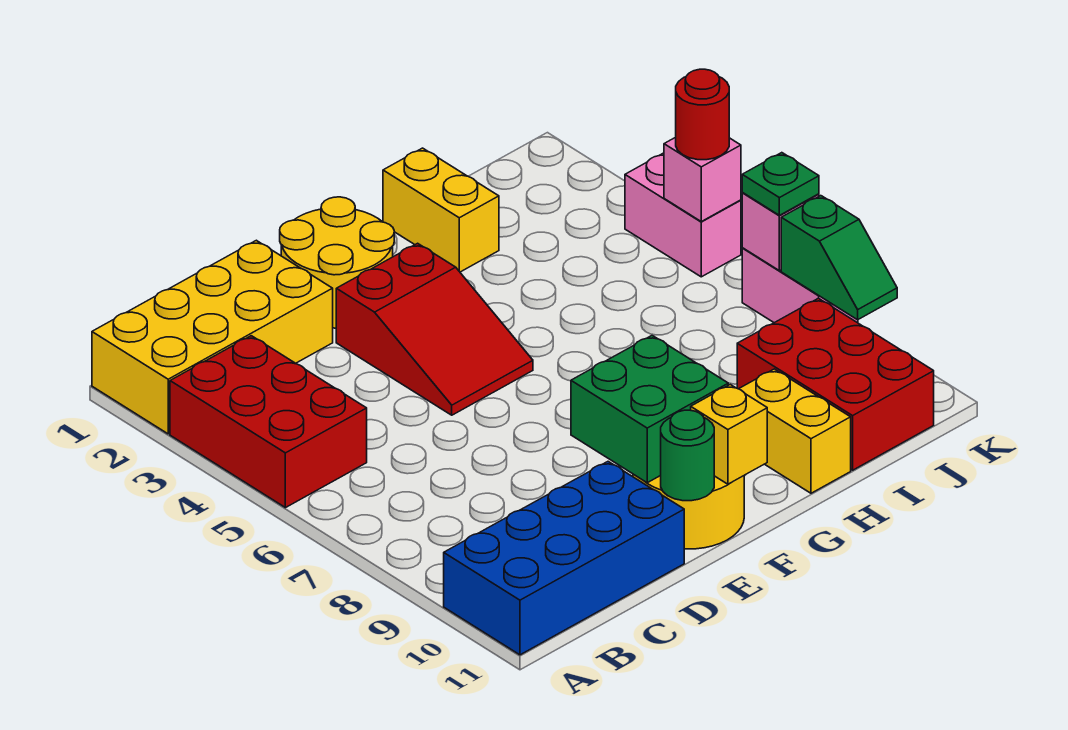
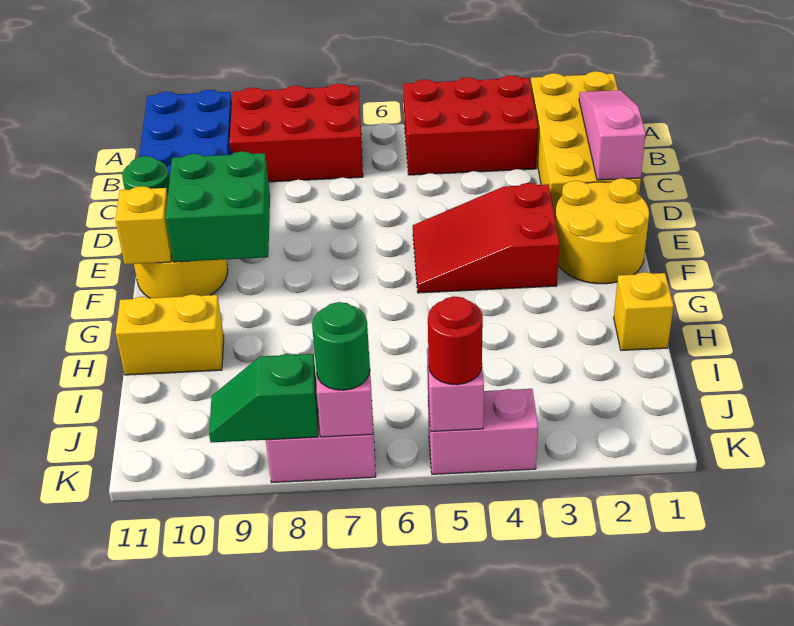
none -> pink 1x3 slope [579,90,646,180]
yellow 1x2 brick [383,148,499,272] -> yellow 1x1 brick [614,272,674,350]
red 2x3 brick [737,298,934,470] -> red 2x3 brick moved to [230,83,363,182]
green 1x1 plate [742,153,819,215] -> green 1x1 round brick [312,302,370,390]

